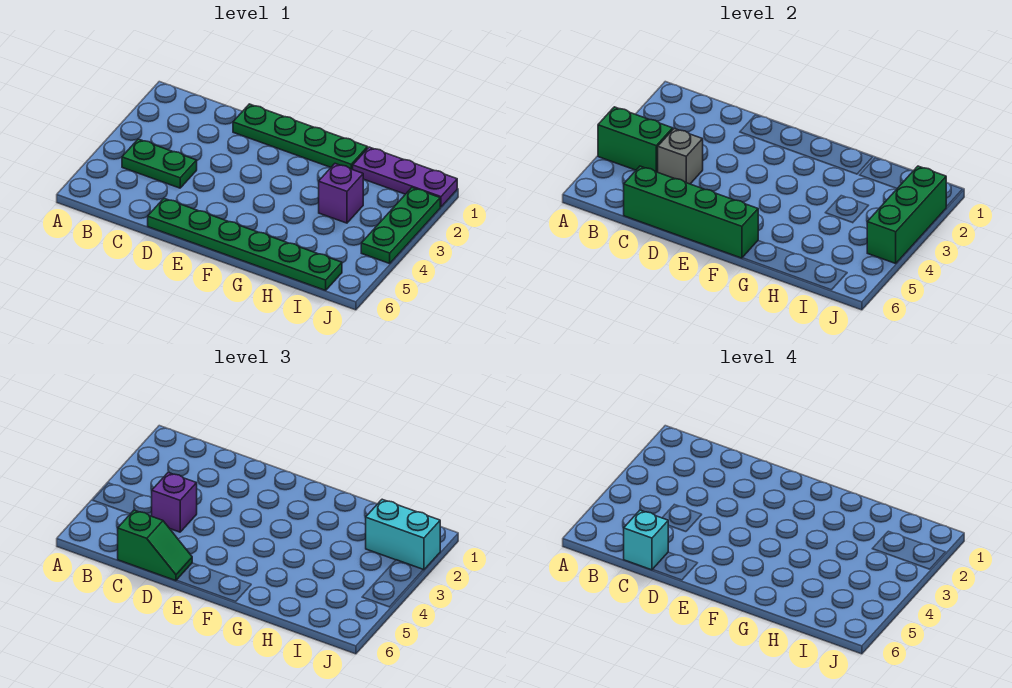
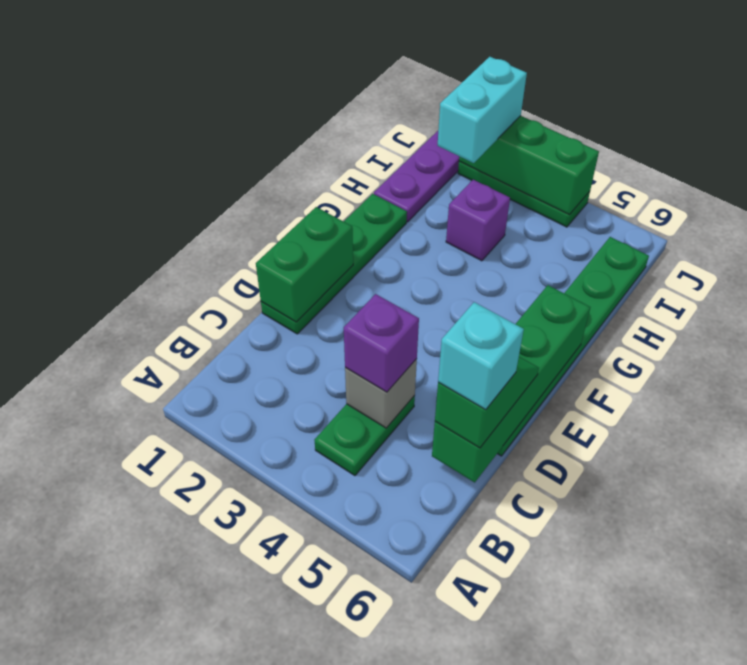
green 1x2 brick [598,107,673,172] -> green 1x2 brick moved to [256,207,353,322]

